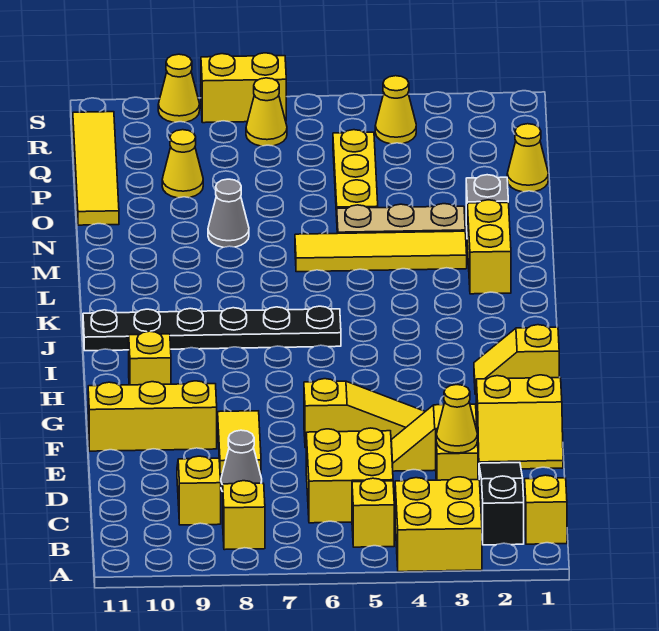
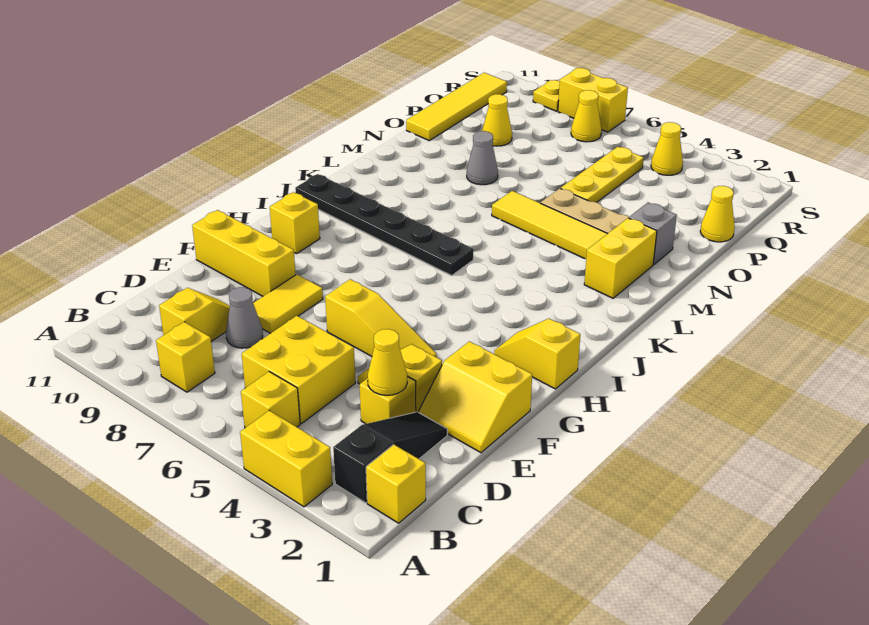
yellow 2x2 brick [395,477,482,572] -> yellow 1x2 brick [240,411,332,507]
yellow 1x1 cone [158,54,200,123] -> yellow 1x1 plate [533,80,560,111]

